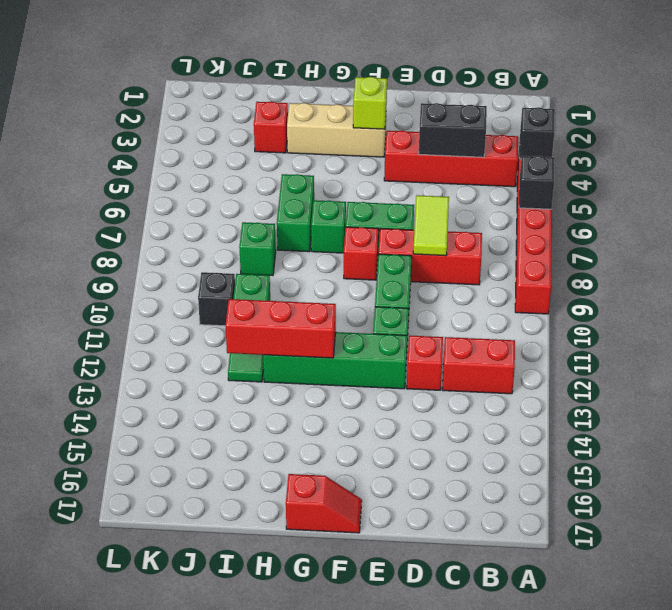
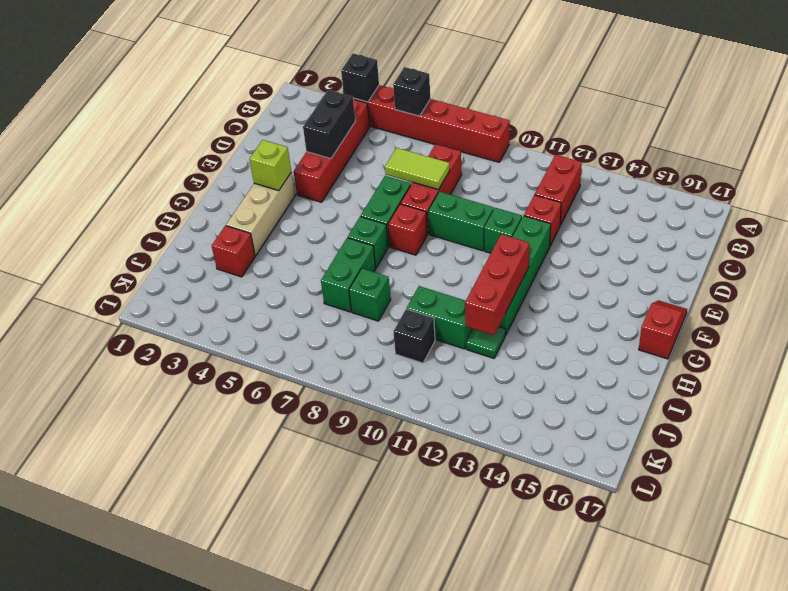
green 1x2 brick [277,174,314,252] -> green 1x2 brick turned to [321,238,376,312]

